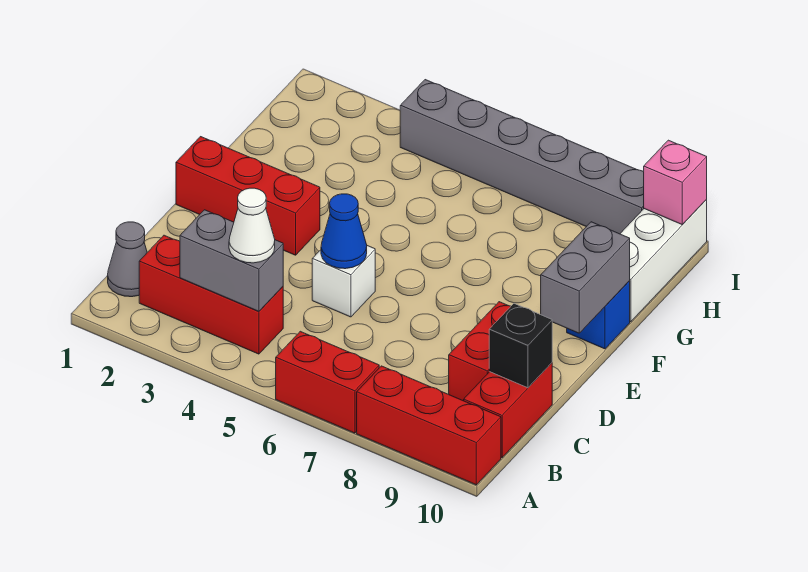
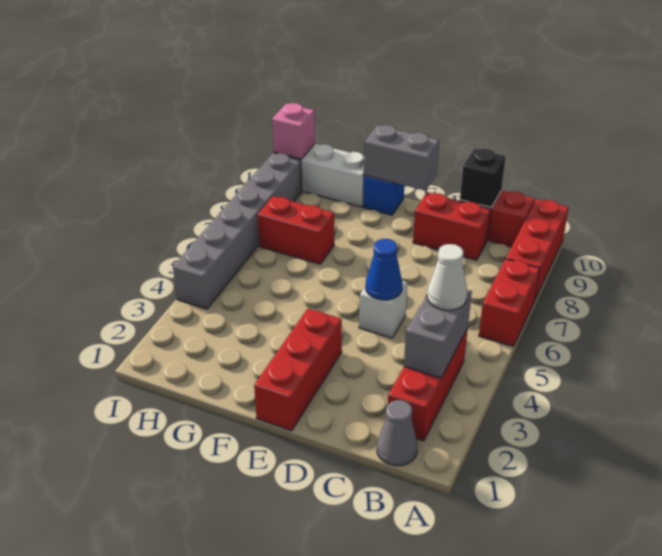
none -> red 1x2 brick [258,196,334,264]

